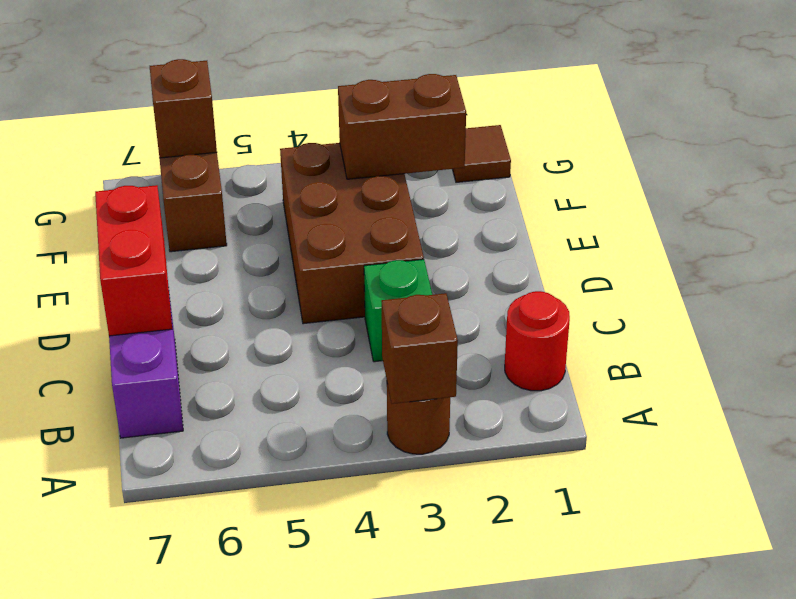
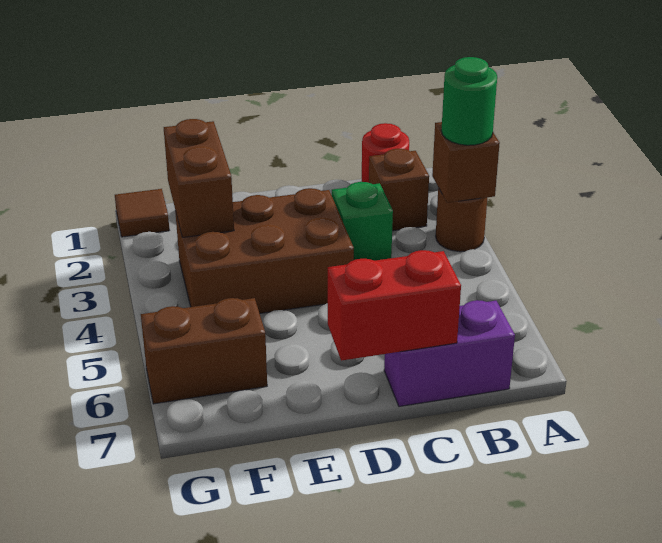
none -> green 1x1 round brick [441,57,497,145]
brown 1x1 brick [150,59,217,158] -> brown 1x1 brick moved to [369,149,429,231]

